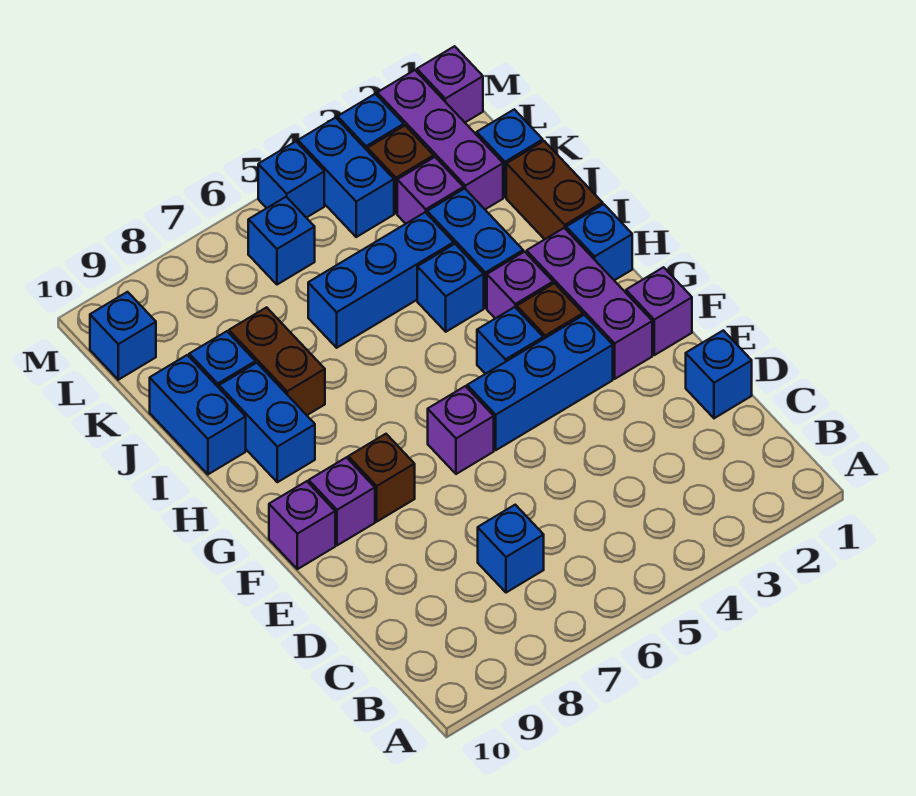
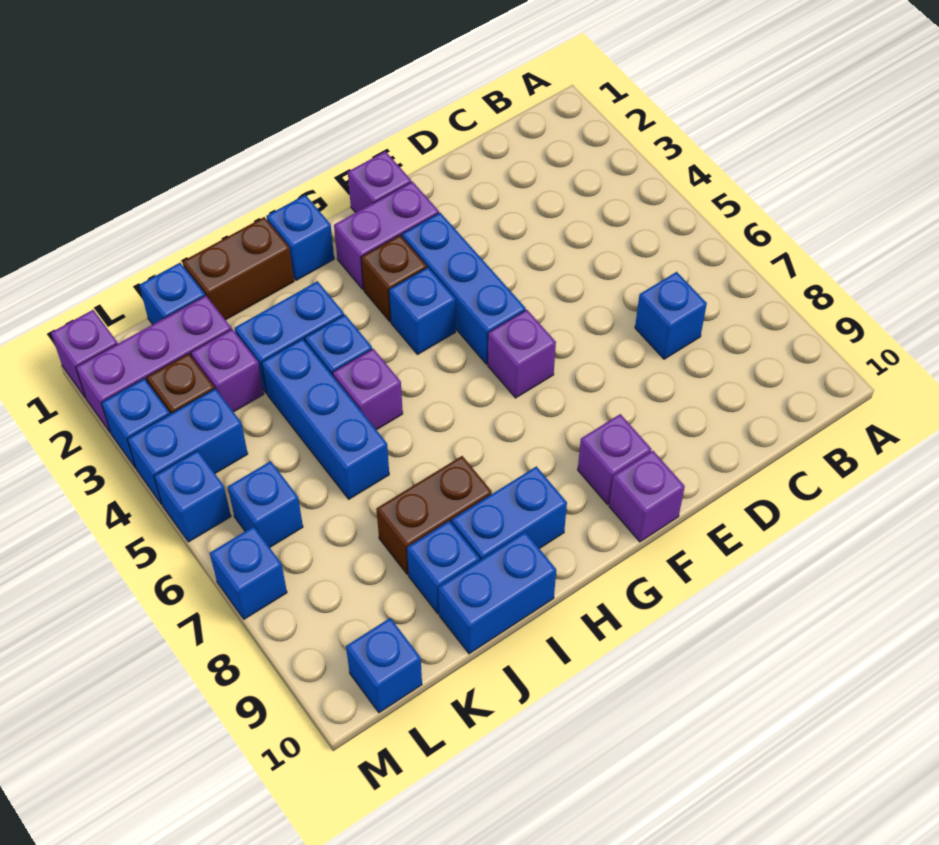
blue 1x1 brick [686,330,752,418] -> blue 1x1 brick moved to [210,526,287,619]
purple 1x3 brick [527,228,652,379] -> purple 1x2 brick [334,182,439,289]
brown 1x1 brick [348,434,415,522] -> none
purple 1x1 brick [487,252,553,318] -> purple 1x1 brick moved to [333,349,403,430]

